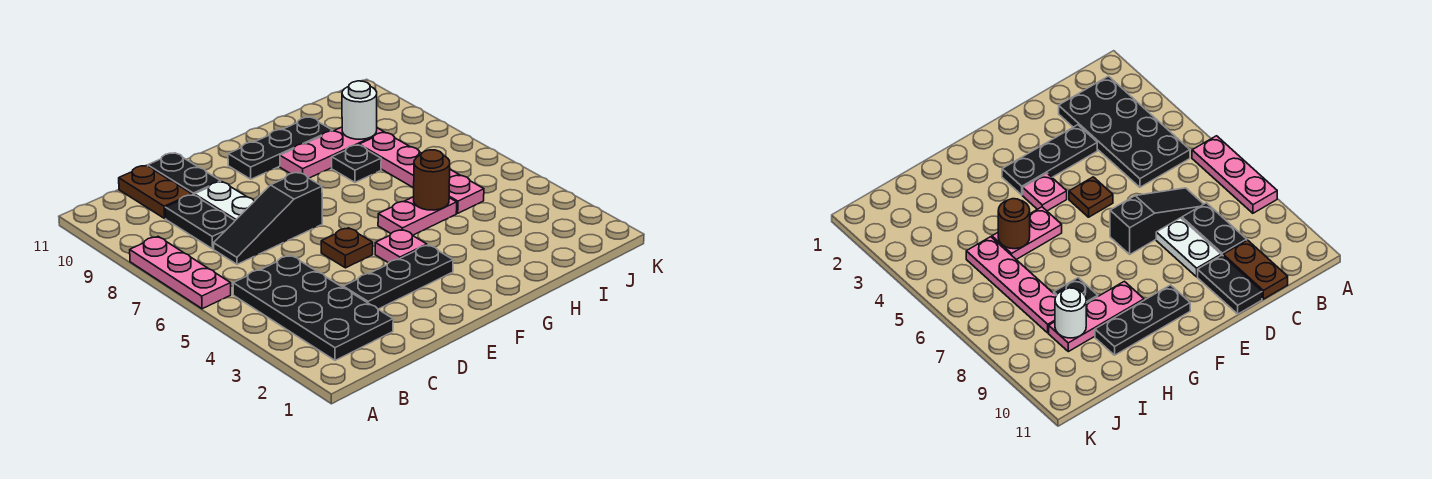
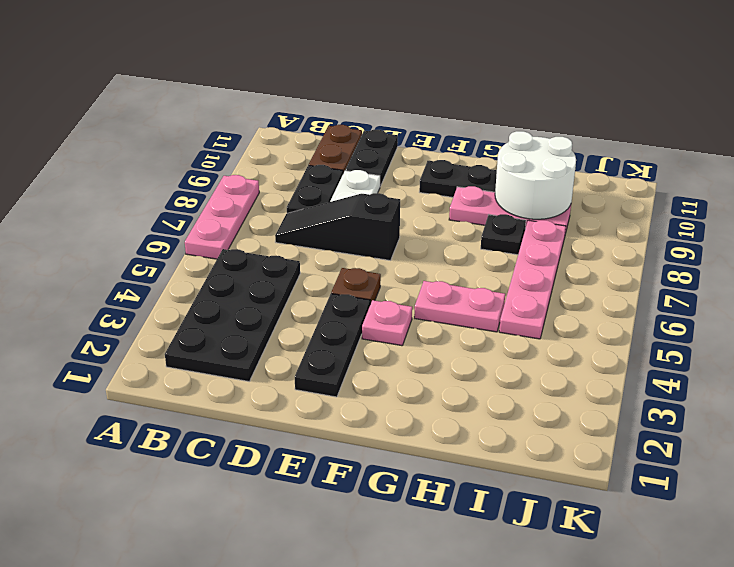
black 1x3 plate [343,245,453,309] -> black 1x3 plate turned to [295,294,370,397]
brown 1x1 round brick [414,150,450,210] -> none
white 1x1 round brick [342,81,377,139] -> white 2x2 round brick [495,131,576,219]

